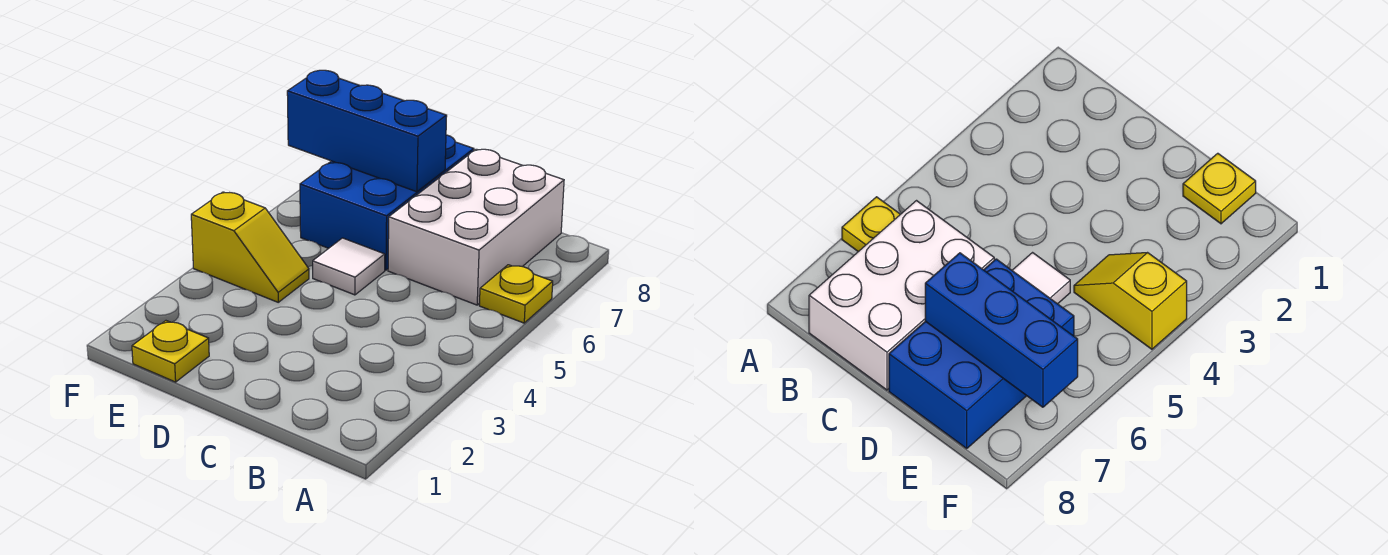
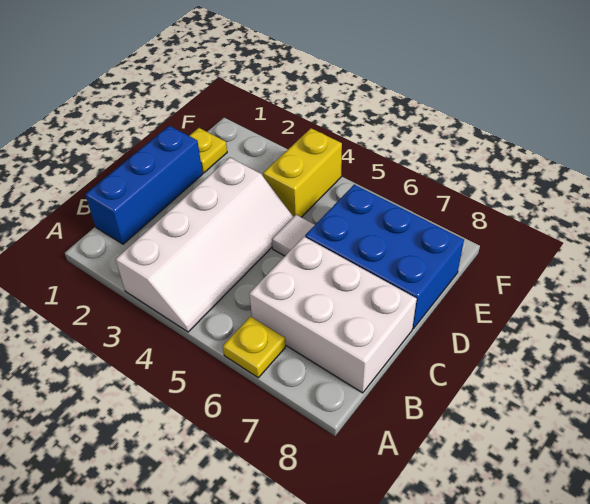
none -> white 2x4 slope [116,157,293,332]
blue 1x3 brick [287,70,447,192] -> blue 1x3 brick moved to [85,126,203,244]
yellow 1x2 slope [191,192,309,302] -> yellow 1x2 brick [263,128,342,217]

